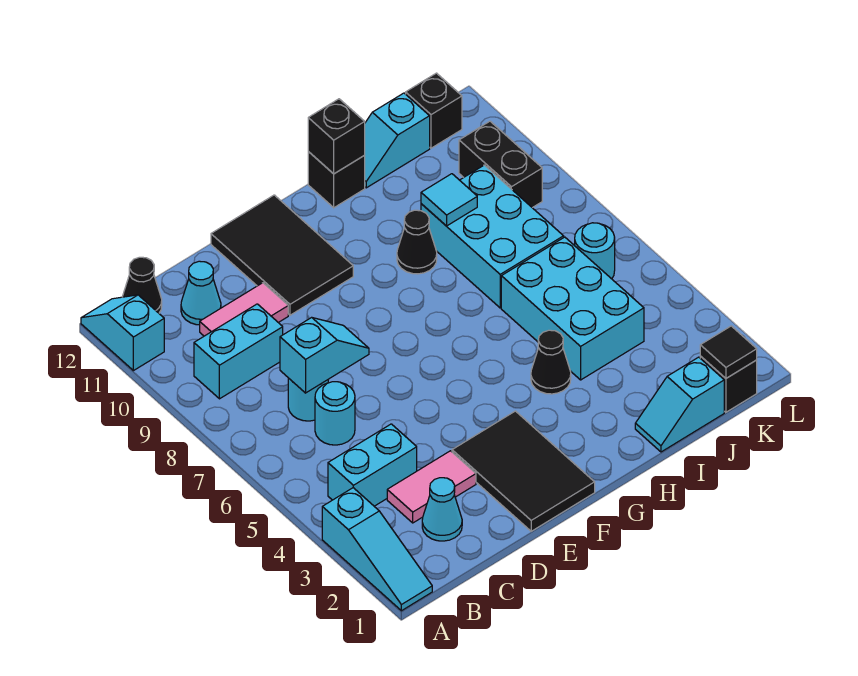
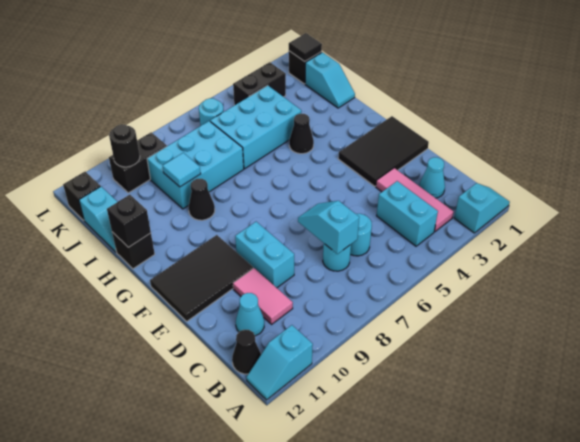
cyan 1x3 slope [322,488,432,611] -> cyan 1x2 slope [454,183,510,233]
cyan 1x2 brick [194,304,283,399] -> cyan 1x2 brick moved to [235,222,294,288]
pink 1x2 tile [387,451,476,523] -> pink 1x3 tile [376,168,454,232]
none -> black 1x2 brick [233,62,286,105]
none -> black 1x1 round brick [109,124,140,167]

